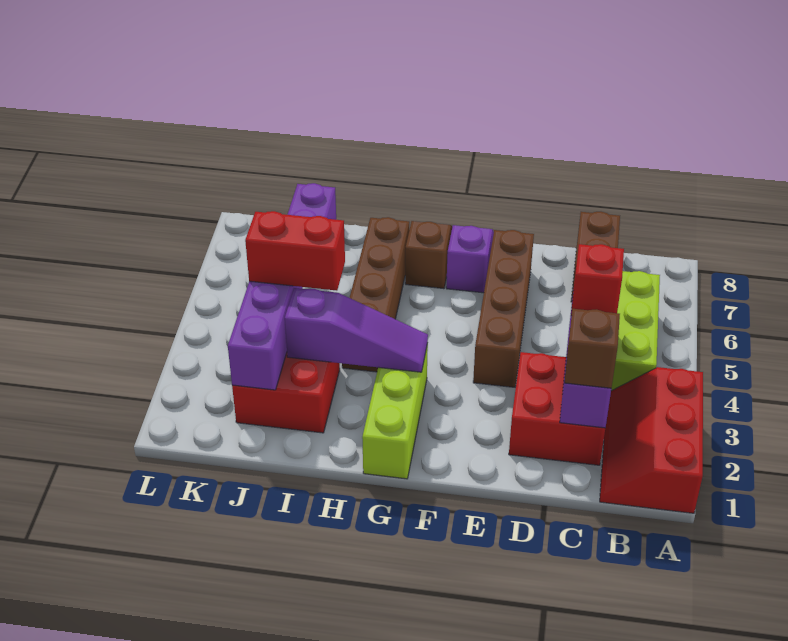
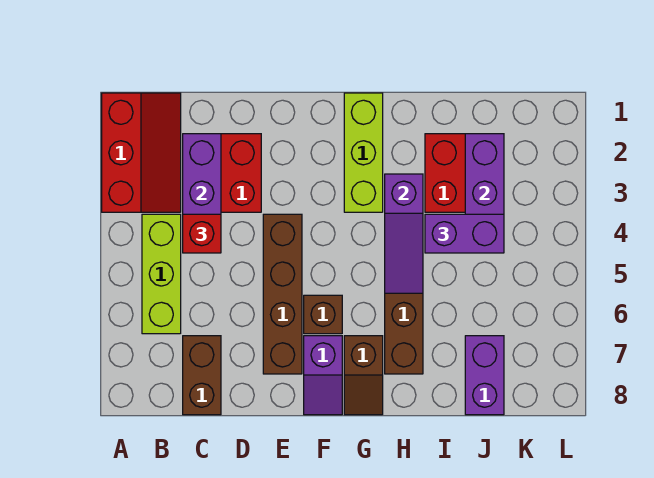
brown 1x1 brick [564,309,620,388] -> brown 1x1 brick moved to [304,295,342,334]
purple 1x3 slope [285,288,428,372] -> purple 1x3 slope turned to [385,174,423,293]
red 1x2 brick [245,211,345,291] -> purple 1x2 brick [425,214,504,253]

